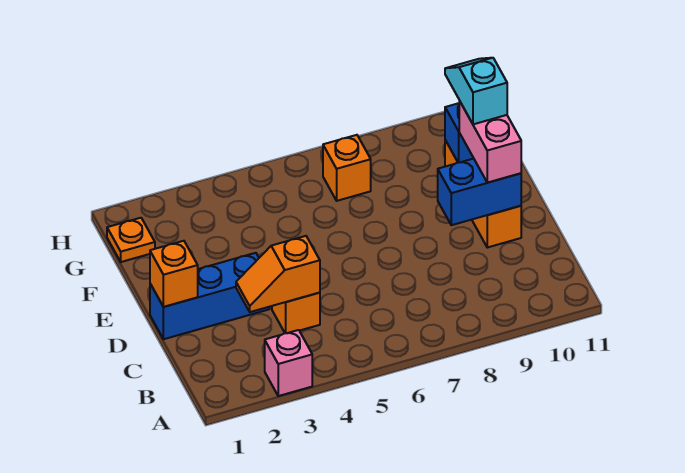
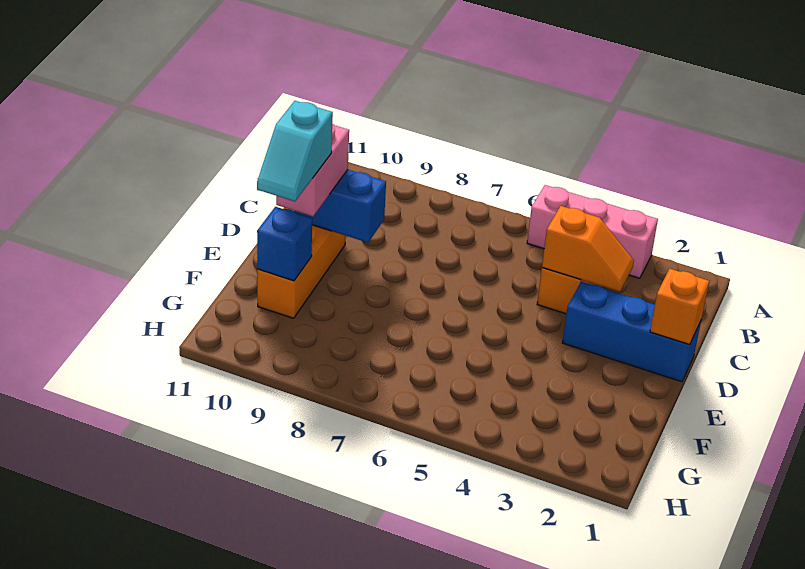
pink 1x1 brick [265,330,312,396] -> pink 1x3 brick [527,185,658,278]
orange 1x1 plate [107,218,155,262] -> none
orange 1x1 brick [323,135,371,201] -> none

